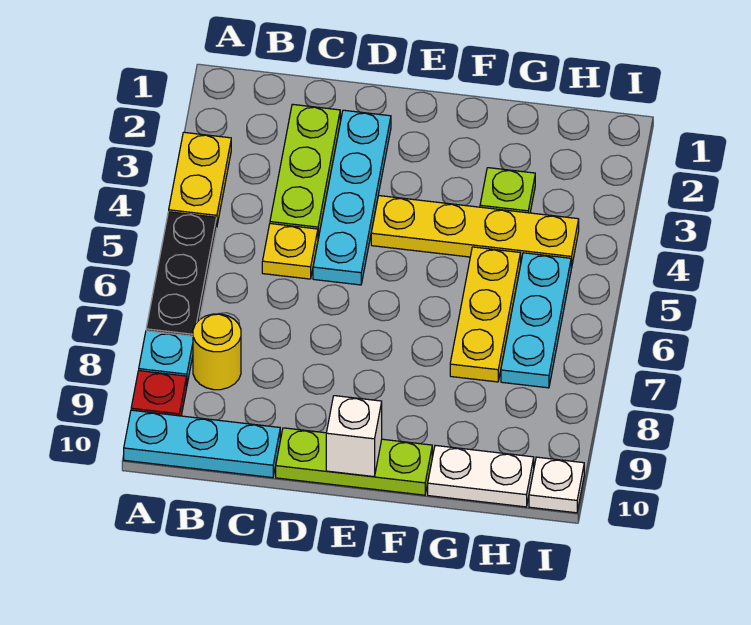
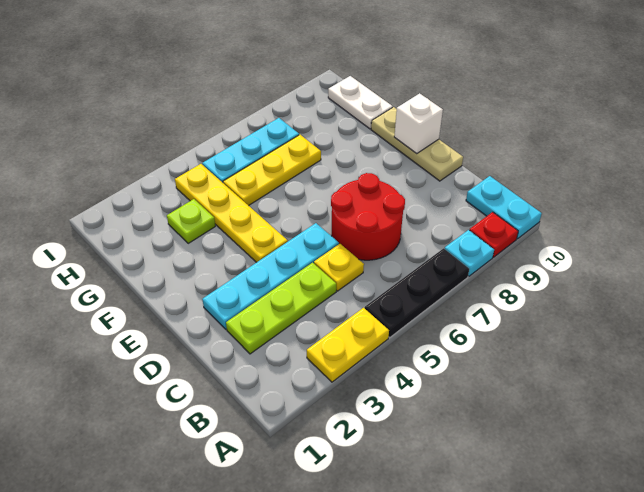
cyan 1x3 plate [124,410,280,478] -> cyan 1x2 plate [466,176,542,239]
yellow 1x1 round brick [193,314,241,390] -> none
none -> red 2x2 round brick [331,173,405,260]
lime 1x3 plate [276,428,432,495] -> tan 1x3 plate [371,107,463,181]
white 1x1 plate [529,457,584,513] -> none

